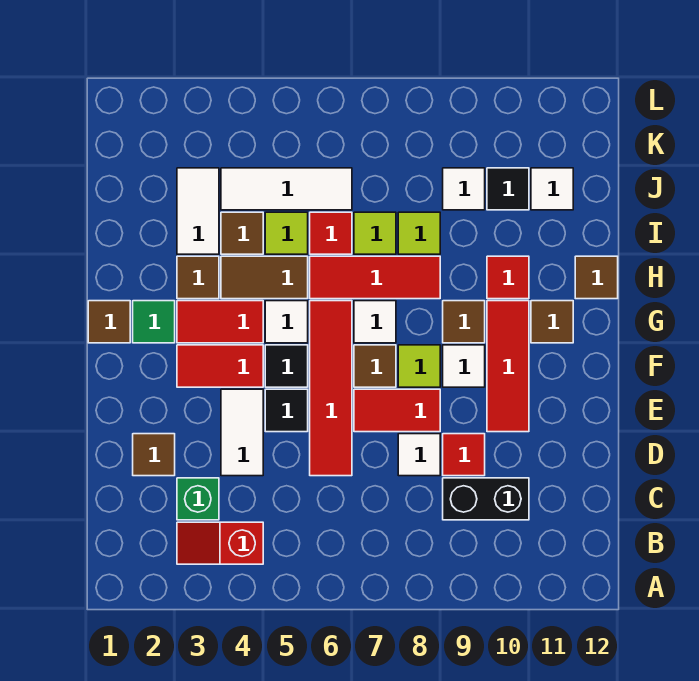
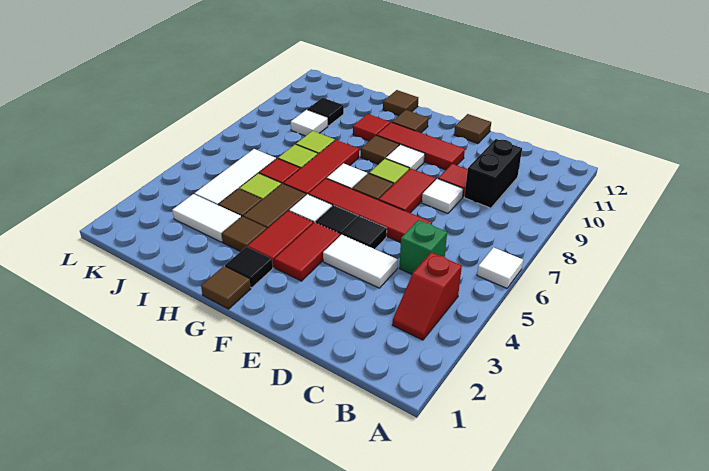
green 1x1 brick [177,478,219,520] -> green 1x1 brick moved to [399,220,447,274]
brown 1x1 tile [133,434,175,476] -> brown 1x1 tile moved to [454,114,491,143]
green 1x1 tile [133,301,175,343] -> black 1x1 tile [225,247,273,288]
white 1x1 tile [531,168,573,210] -> white 1x1 tile moved to [477,247,523,288]

